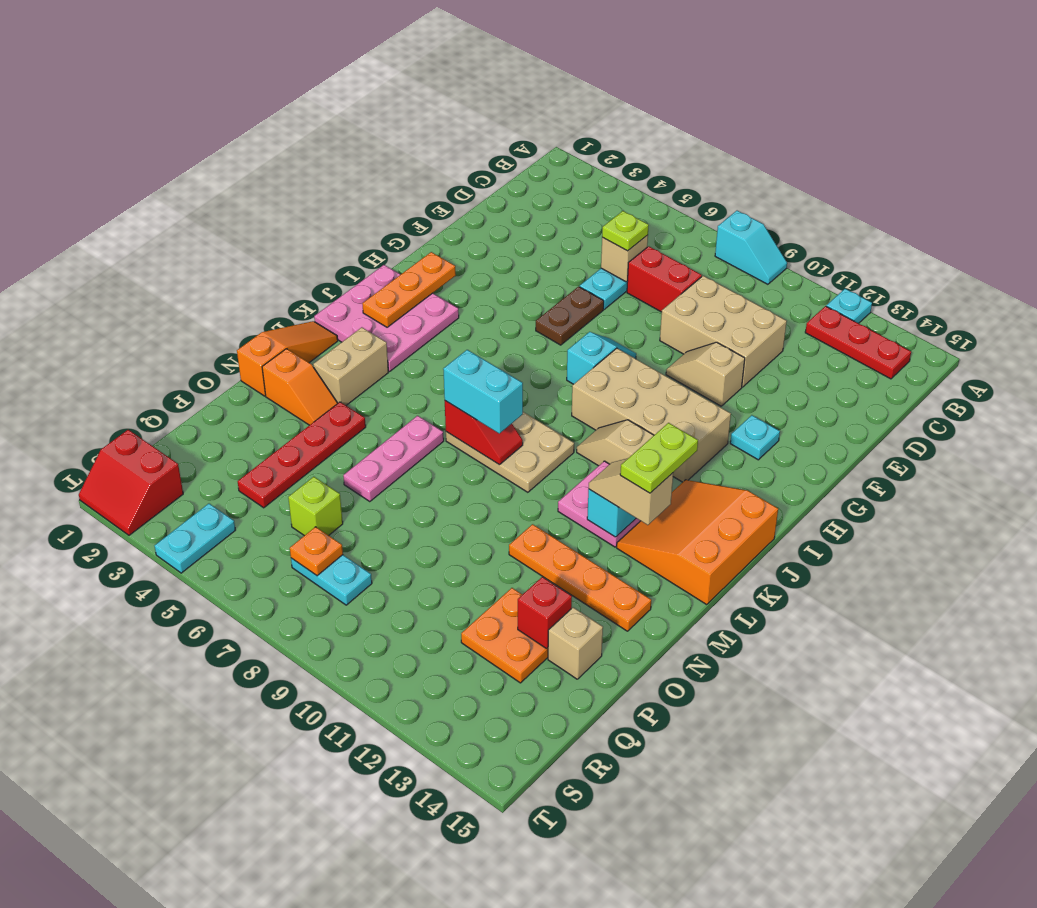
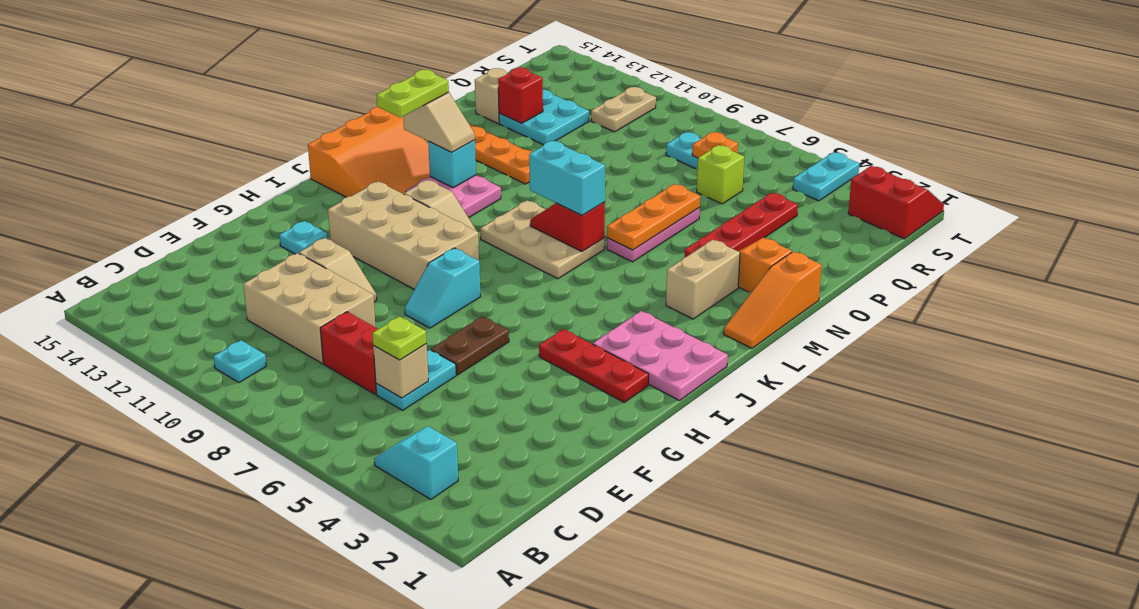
cyan 1x2 slope [715,211,787,284] -> cyan 1x2 slope moved to [374,426,458,499]
cyan 1x1 plate [826,289,872,323] -> cyan 1x1 plate moved to [213,340,266,383]
red 1x3 plate [805,306,911,379] -> red 1x3 plate moved to [539,329,649,402]
orange 1x3 plate [362,252,456,327] -> orange 1x3 plate moved to [607,184,700,250]
pink 3x3 plate [314,265,459,372] -> pink 2x3 plate [593,311,728,401]
orange 2x2 plate [461,588,548,683] -> cyan 2x2 plate [499,90,589,145]
none -> tan 1x2 plate [591,87,656,132]

